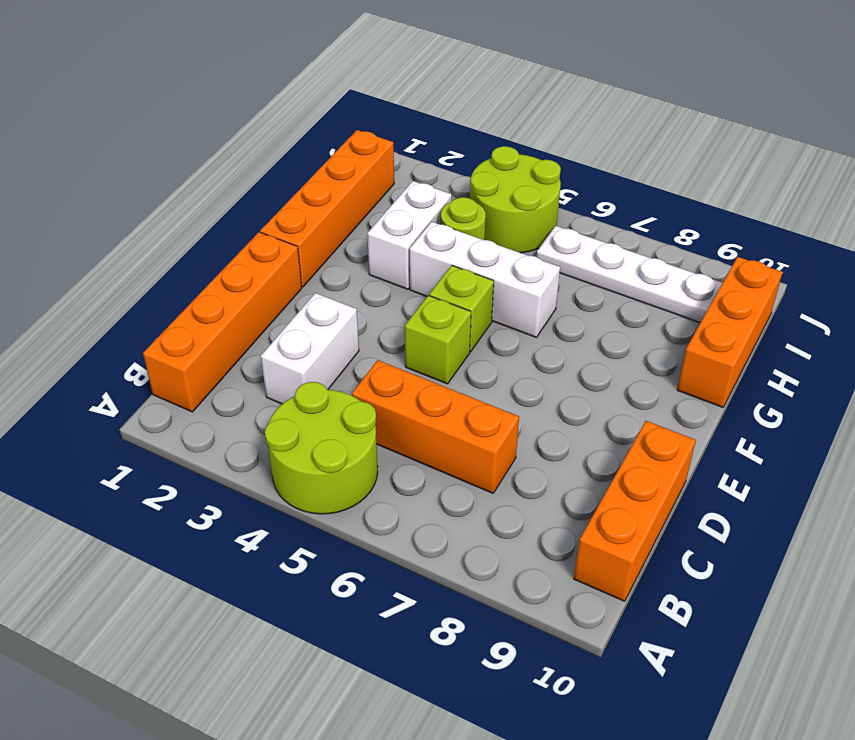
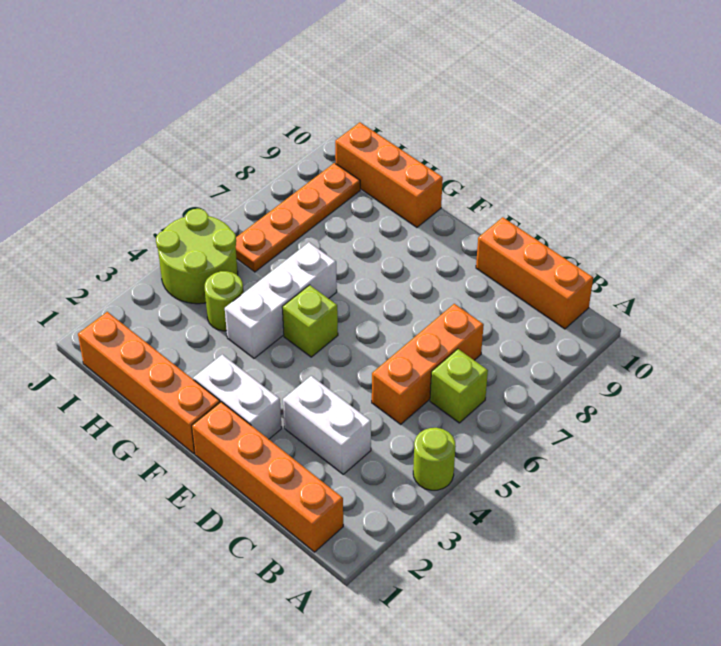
lime 2x2 round brick [265,382,378,514] -> lime 1x1 round brick [413,428,456,490]
lime 1x1 brick [405,295,471,384] -> lime 1x1 brick moved to [430,349,488,423]
white 1x2 brick [367,181,452,289] -> white 1x2 brick moved to [193,355,282,439]
white 1x4 plate [537,226,722,323] -> orange 1x4 plate [236,163,360,272]

